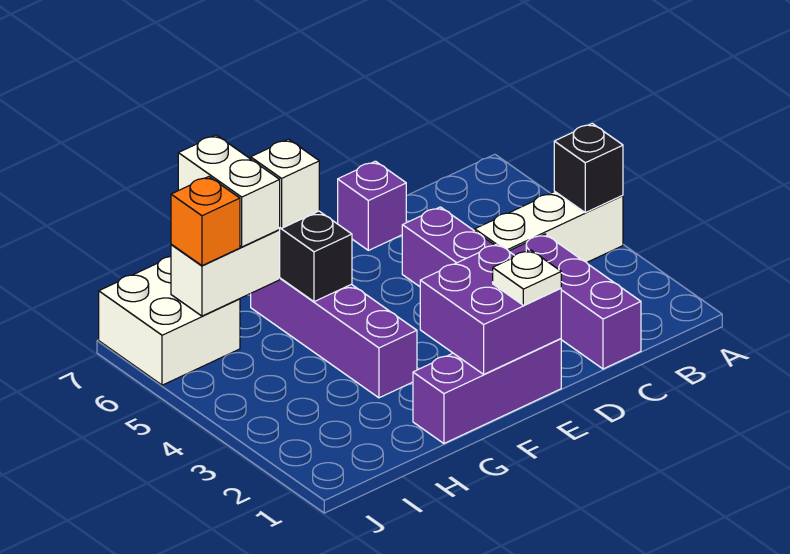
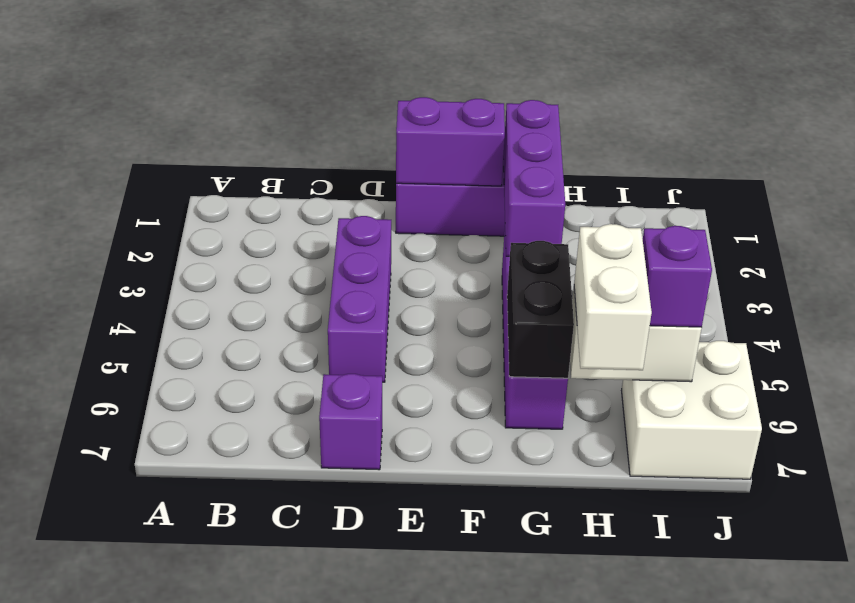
white 1x3 brick [475,191,623,263] -> none
black 1x1 brick [554,124,623,213] -> none
purple 1x3 brick [509,234,641,369] -> purple 1x3 brick moved to [503,100,565,256]
purple 2x2 brick [420,244,561,374] -> purple 1x2 brick [396,97,505,186]
white 1x1 plate [493,250,561,305] -> none
white 1x1 brick [251,139,319,228] -> none
orange 1x1 brick [171,177,240,266] -> purple 1x1 brick [643,226,712,327]

